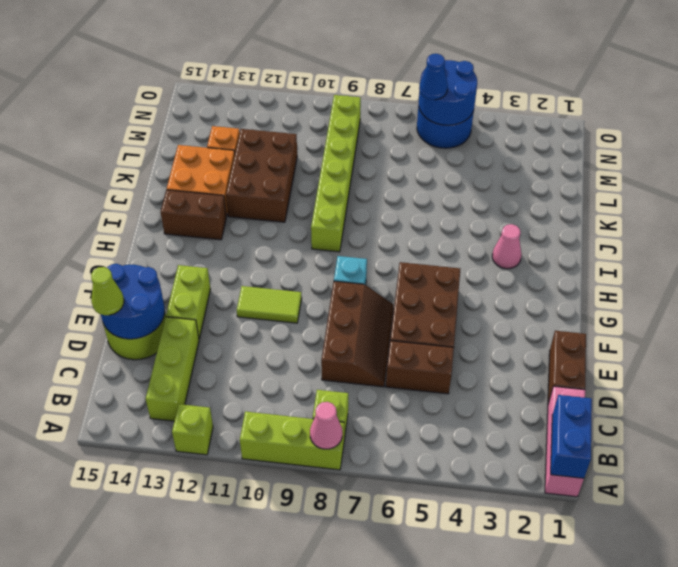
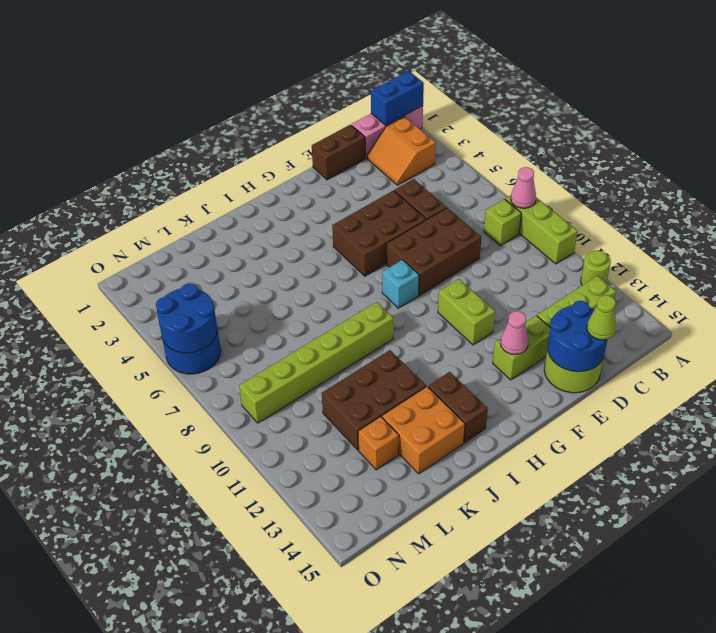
lime 1x1 brick [172,404,213,455] -> lime 1x1 round brick [581,251,611,285]
none -> orange 2x2 slope [367,117,436,185]
brown 2x3 slope [321,281,394,387] -> brown 2x3 brick [386,208,481,295]
lime 1x2 tile [237,286,302,323] -> lime 1x2 brick [438,279,495,345]
pink 1x1 cone [492,224,522,269] -> pink 1x1 cone moved to [501,311,528,355]
blue 1x1 cone [419,54,448,100] -> none

